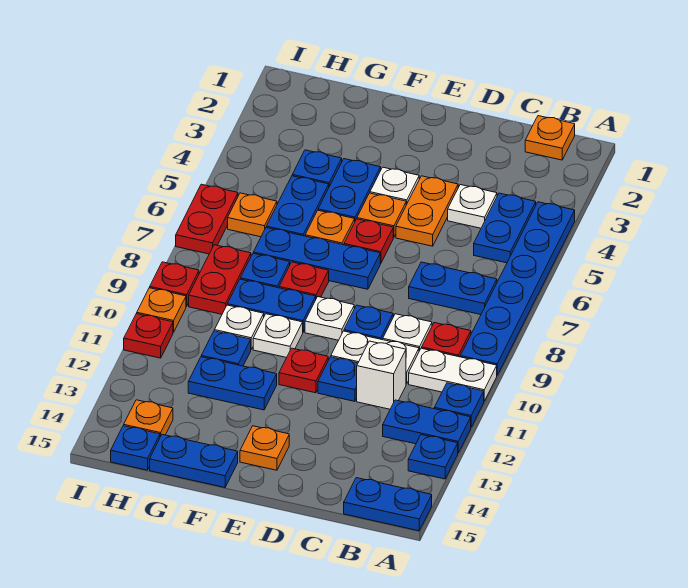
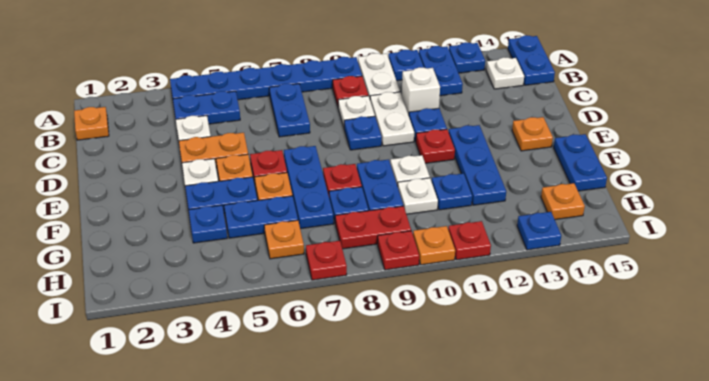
white 1x1 plate [305,297,354,340] -> white 1x1 plate moved to [486,57,524,89]
blue 1x2 plate [188,357,277,410] -> blue 1x3 plate [449,125,506,205]
blue 1x1 plate [111,426,160,470] -> blue 1x1 plate moved to [517,212,561,250]
red 1x2 plate [176,184,238,254] -> red 1x1 plate [306,241,347,280]

